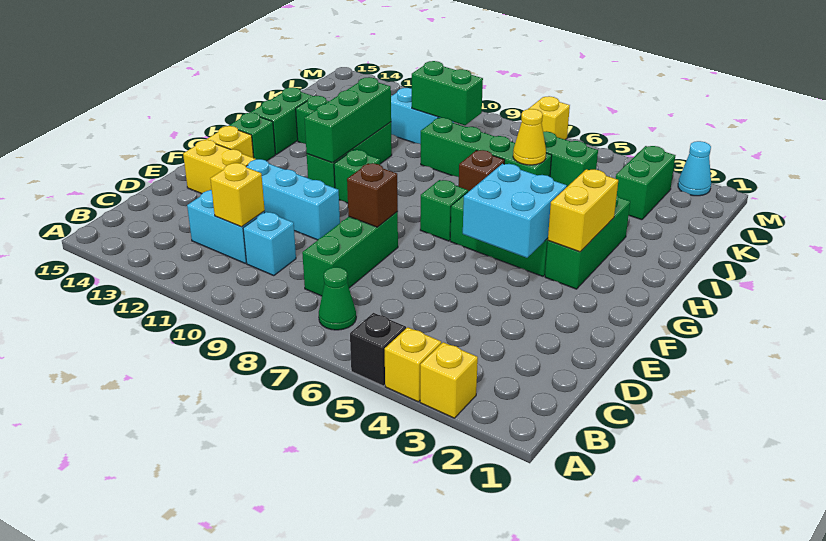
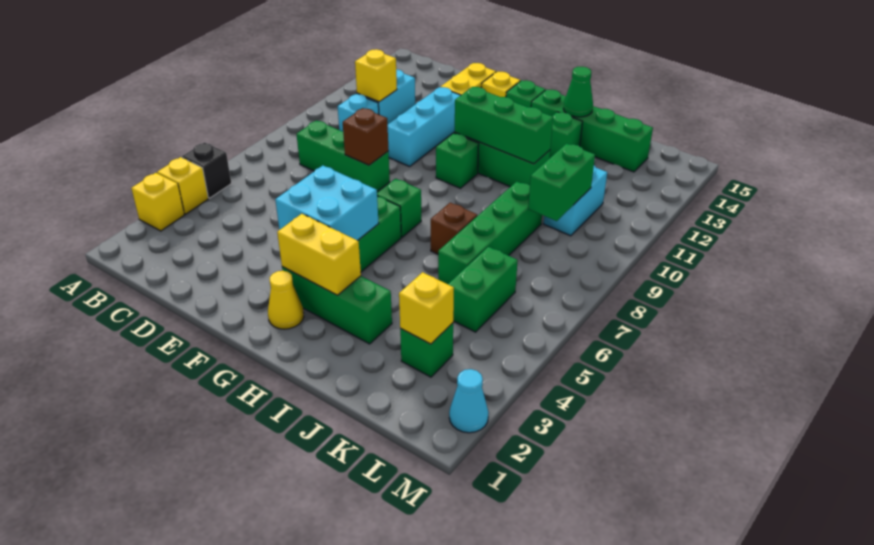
green 1x1 cone [319,267,356,330] -> green 1x1 cone moved to [563,67,593,117]
green 1x2 brick [250,88,312,154] -> green 1x4 brick [531,90,653,172]
yellow 1x1 cone [513,109,546,165] -> yellow 1x1 cone moved to [268,271,304,329]
green 1x2 brick [616,146,675,220] -> green 1x1 brick [400,323,453,377]
yellow 1x1 brick [529,96,570,140] -> yellow 1x1 brick moved to [399,272,454,344]

